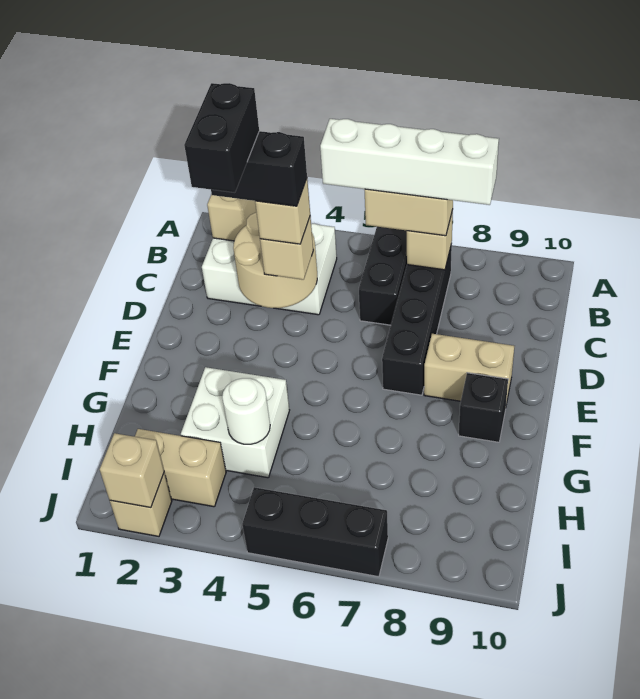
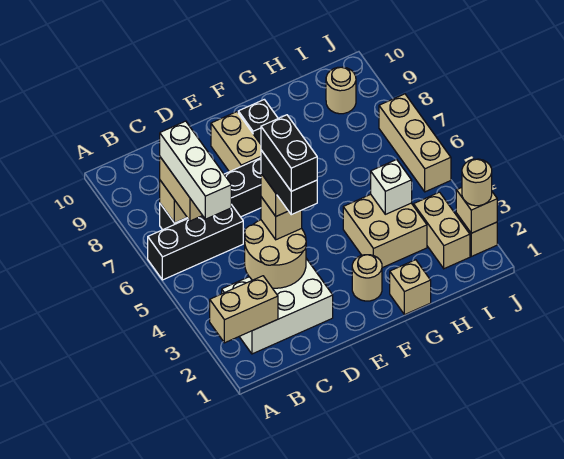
white 2x3 brick [202,224,337,315] -> white 2x3 brick turned to [222,258,333,354]
white 1x4 brick [320,119,499,205] -> white 1x3 brick [160,121,231,219]
black 1x2 brick [184,83,259,193] -> black 1x2 brick turned to [261,115,317,191]
none -> tan 1x1 round brick [352,255,382,301]
none -> tan 1x1 brick [390,260,431,315]
white 2x2 brick [181,367,290,478] -> tan 2x2 brick [343,194,427,268]
white 1x1 round brick [222,378,270,444] -> white 1x1 brick [371,160,412,214]
none -> tan 1x1 round brick [326,67,356,114]
none -> tan 1x1 round brick [462,159,492,206]
black 1x3 brick [242,487,388,577] -> tan 1x3 brick [379,94,451,192]

